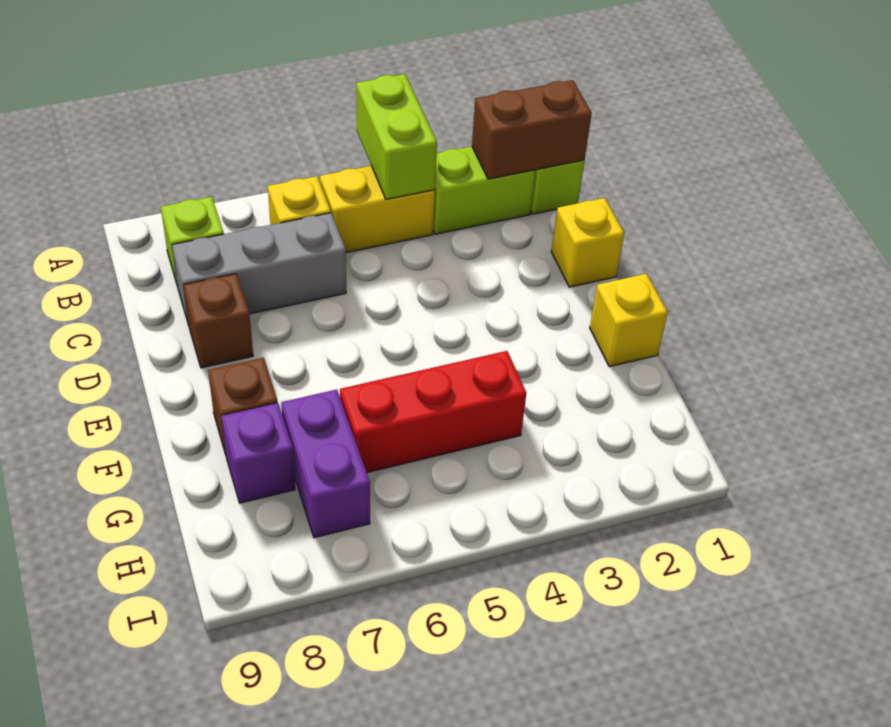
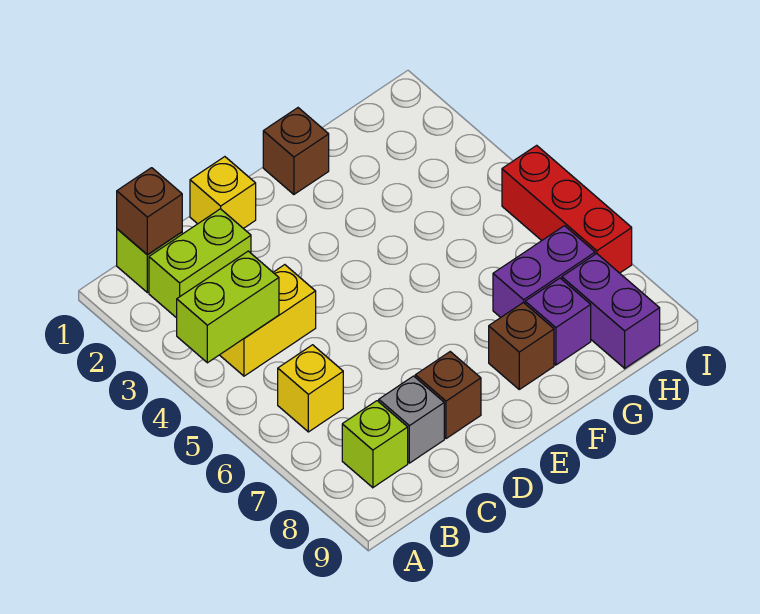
brown 1x2 brick [472,80,592,179] -> brown 1x1 brick [117,168,182,255]
lime 1x2 brick [433,146,535,234] -> lime 1x2 brick turned to [149,209,251,318]
yellow 1x2 brick [320,166,435,253] -> yellow 1x2 brick turned to [220,265,316,376]
grey 1x3 brick [172,213,346,325] -> grey 1x1 brick [379,376,444,463]
yellow 1x1 brick [590,274,668,367] -> brown 1x1 brick [263,108,329,194]
red 1x3 brick [340,351,527,473] -> red 1x3 brick moved to [502,145,632,273]
none -> purple 1x2 brick [562,254,660,368]

